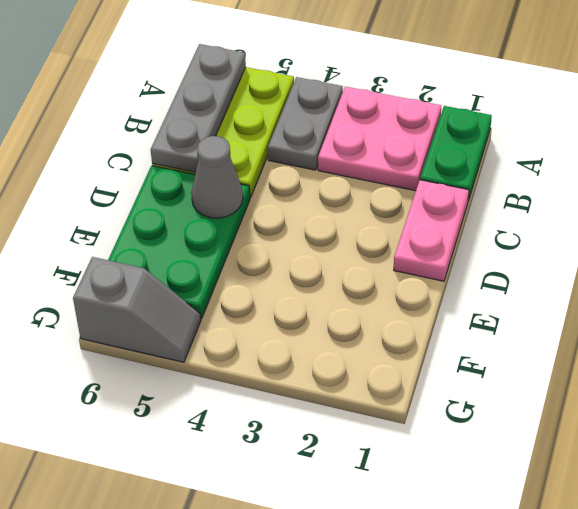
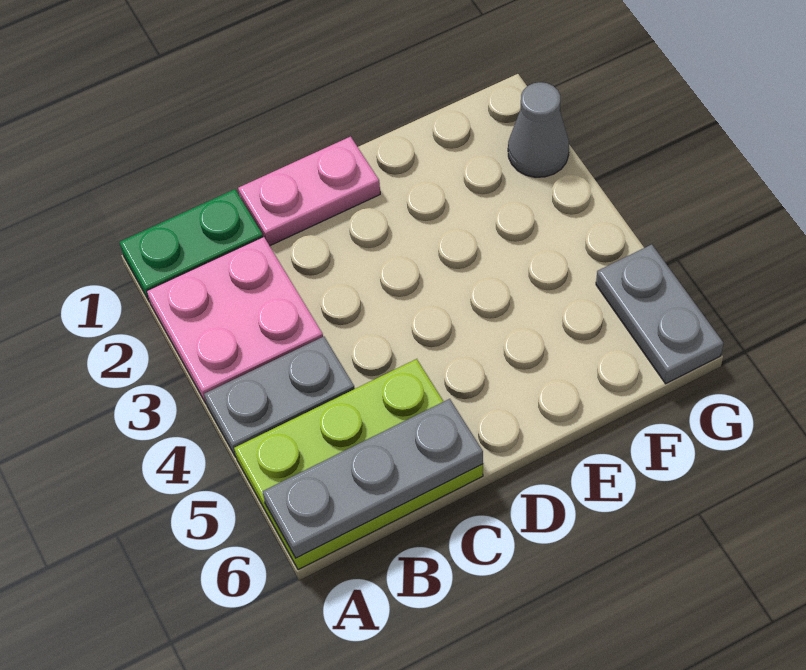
green 2x3 plate [108,166,250,319] -> none
grey 1x1 cone [191,136,243,218] -> grey 1x1 cone moved to [508,82,569,177]
grey 1x2 slope [73,257,201,362] -> grey 1x2 plate [596,244,724,384]

